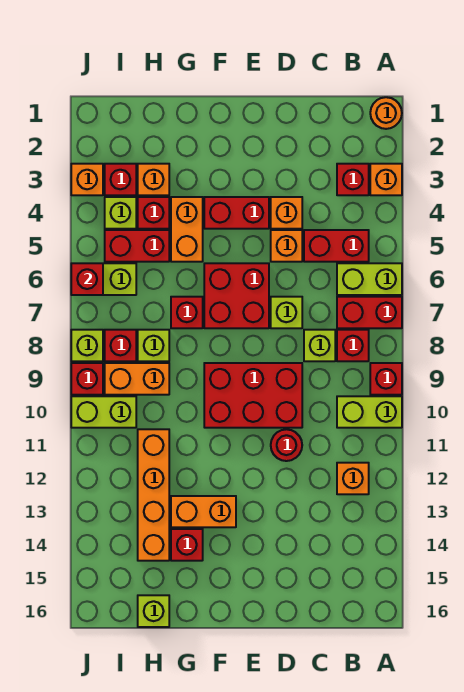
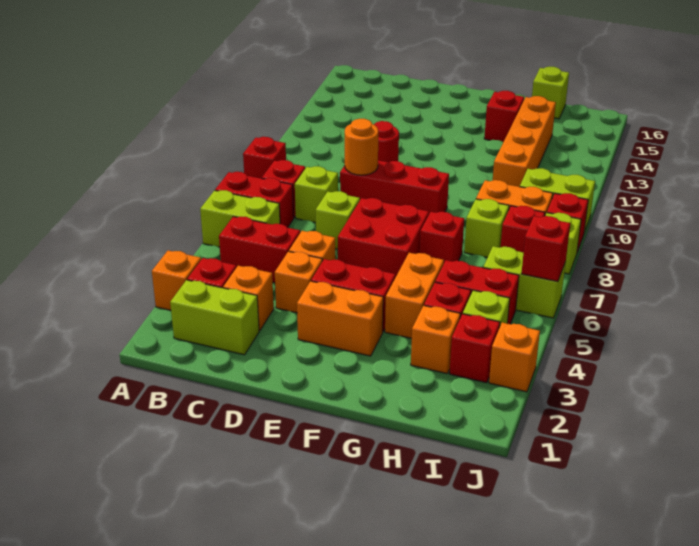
orange 1x1 round brick [370,97,402,129] -> orange 1x1 round brick moved to [345,119,378,175]
lime 1x2 brick [337,396,402,428] -> lime 1x2 brick moved to [170,280,259,355]
orange 1x1 brick [337,463,369,494] -> orange 1x1 brick moved to [223,266,274,331]
red 2x3 brick [204,363,302,428] -> red 1x3 brick [340,160,449,214]
orange 1x2 brick [171,496,236,527] -> orange 1x2 brick moved to [297,281,383,356]

